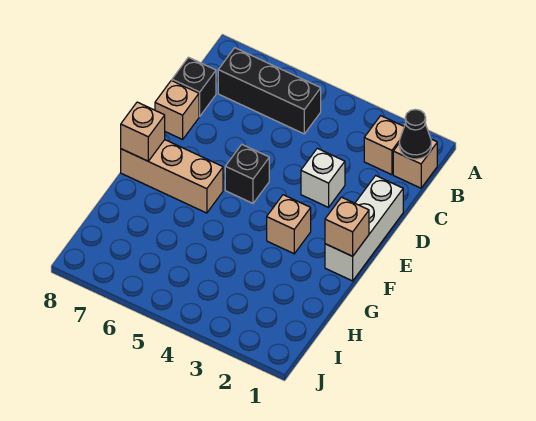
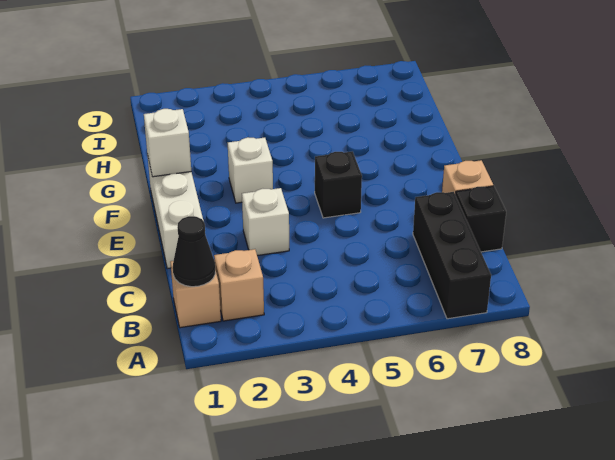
black 1x3 brick [218,48,321,134] -> black 1x3 brick turned to [413,192,491,319]
tan 1x1 brick [325,197,369,256] -> white 1x1 brick [144,109,191,177]
tan 1x1 brick [267,195,311,254] -> white 1x1 brick [228,137,273,203]
tan 1x3 brick [121,140,223,213] -> none
tan 1x1 brick [121,102,165,161] -> none

